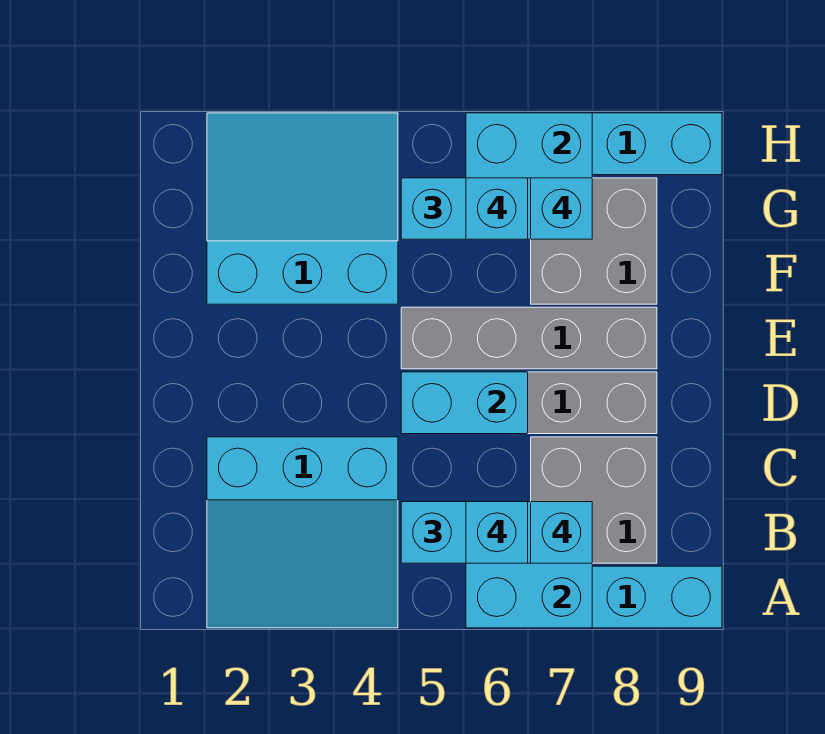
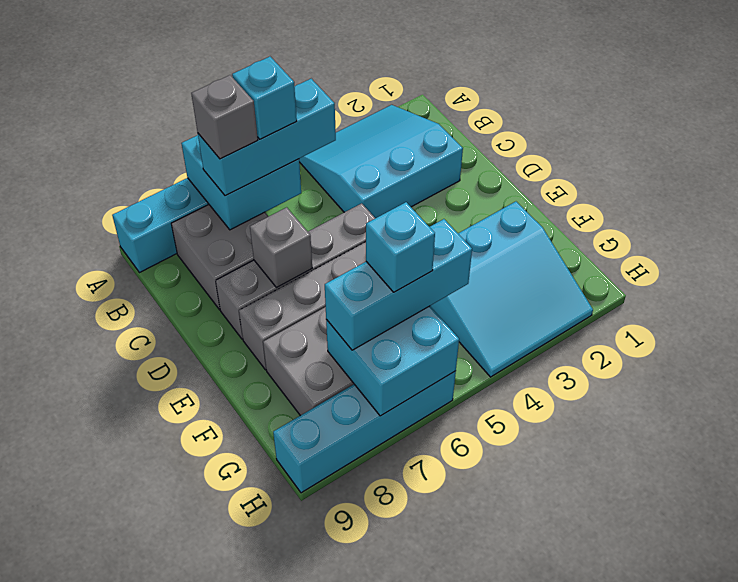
cyan 1x1 brick [531,502,592,563] -> grey 1x1 brick [191,75,258,159]
cyan 1x2 brick [401,372,528,434] -> none
none -> grey 1x1 brick [250,207,312,288]
cyan 1x1 brick [531,178,592,239] -> none

